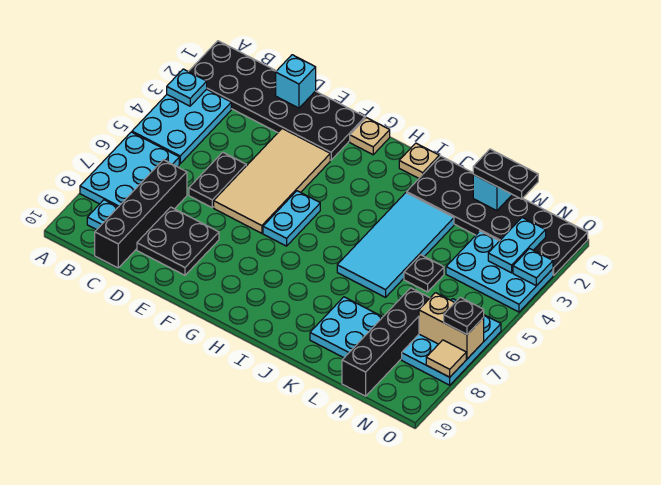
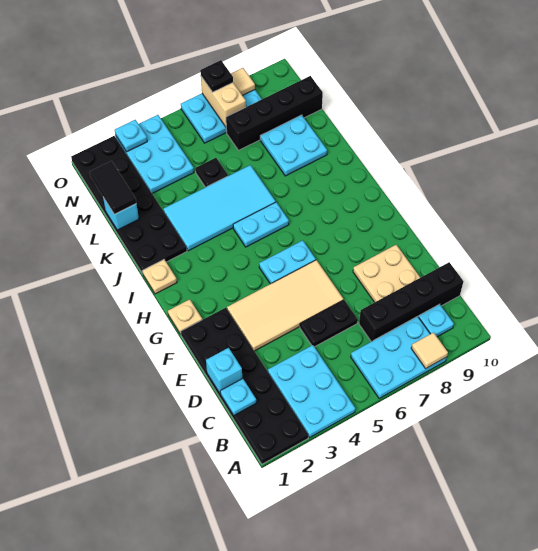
cyan 2x3 plate [132,89,231,164] -> cyan 2x3 plate turned to [268,345,355,438]
cyan 1x1 plate [167,69,207,106] -> cyan 1x1 plate moved to [220,378,256,415]
none -> tan 1x1 tile [411,332,448,369]
black 2x2 plate [137,207,219,275] -> tan 2x2 plate [353,245,420,302]
black 1x2 plate [473,149,538,199] -> black 1x2 tile [90,161,136,214]
cyan 1x2 plate [488,218,546,273] -> cyan 1x2 plate moved to [233,202,289,247]

